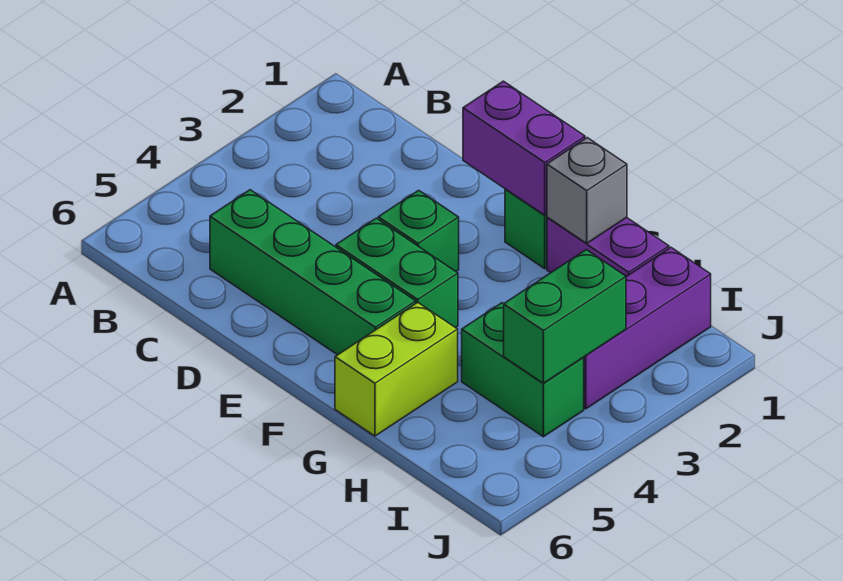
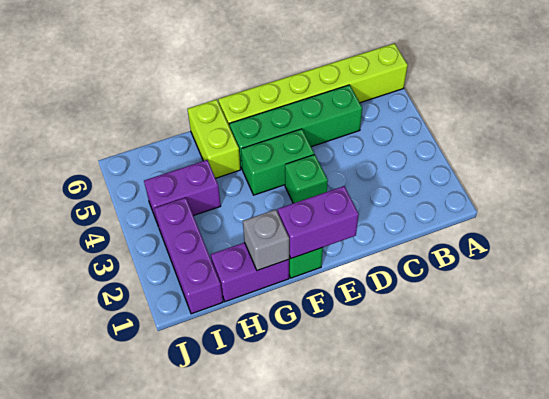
none -> lime 1x6 brick [218,43,408,127]
green 1x2 brick [462,303,584,437] -> purple 1x2 brick [144,160,221,224]
green 1x2 brick [504,250,626,383] -> none

